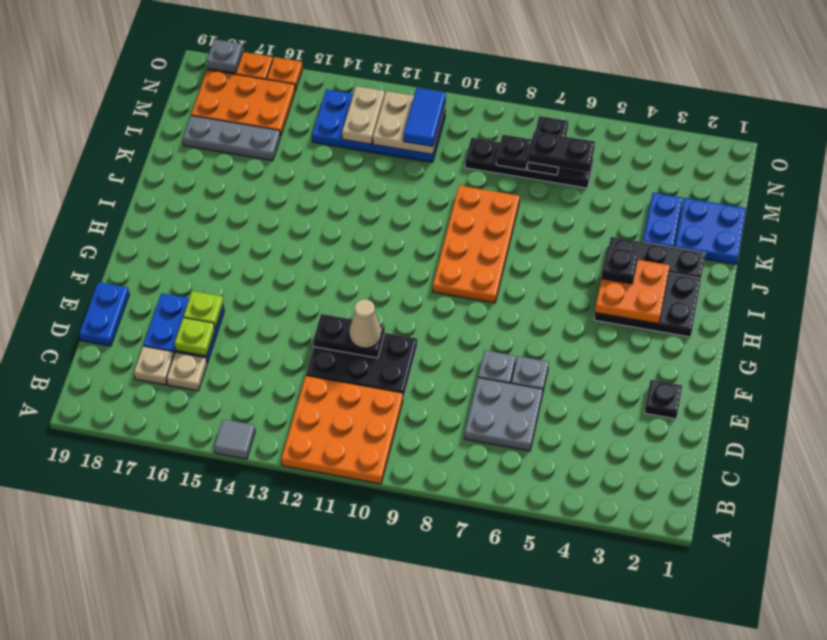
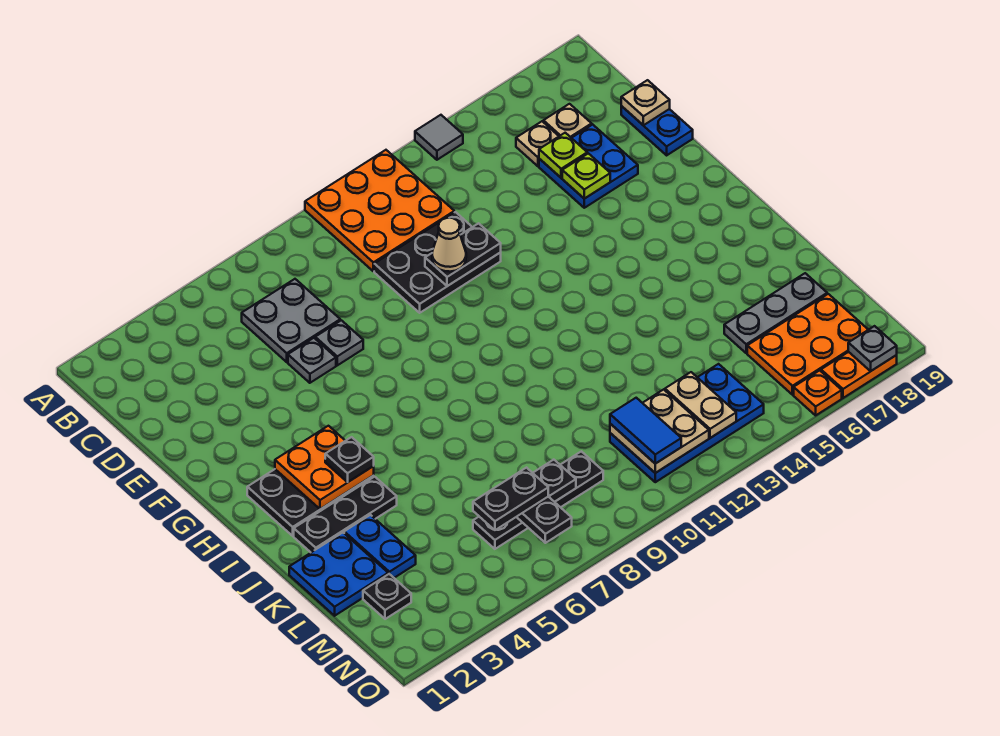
none -> tan 1x1 plate [621,80,670,125]
black 1x1 plate [645,380,682,419] -> black 1x1 plate moved to [363,574,411,619]
orange 2x4 plate [433,186,520,303] -> none

